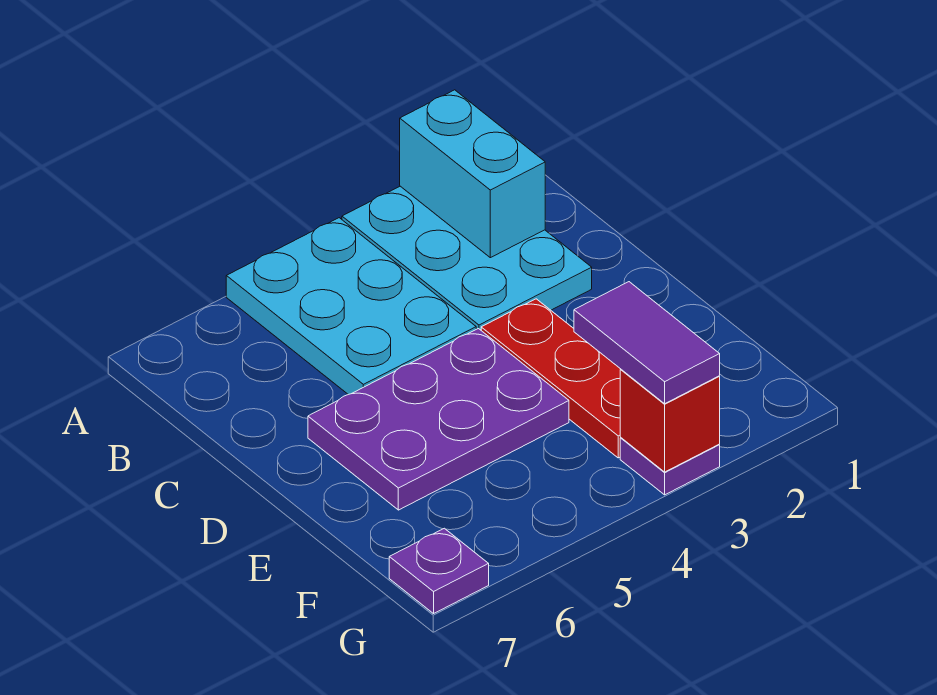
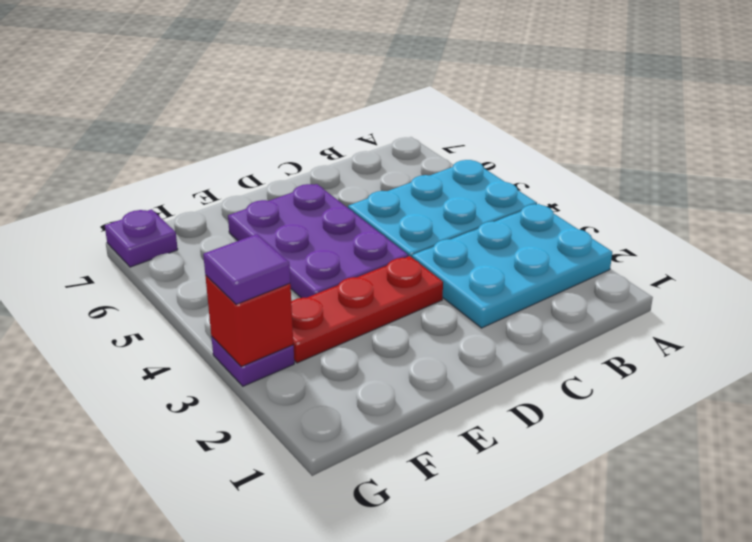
cyan 1x2 brick [400,90,545,258] -> none
purple 1x2 tile [574,282,720,404] -> purple 1x1 tile [203,234,290,304]

